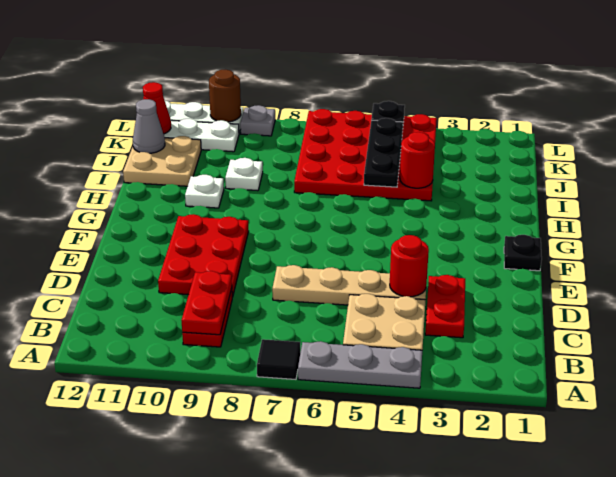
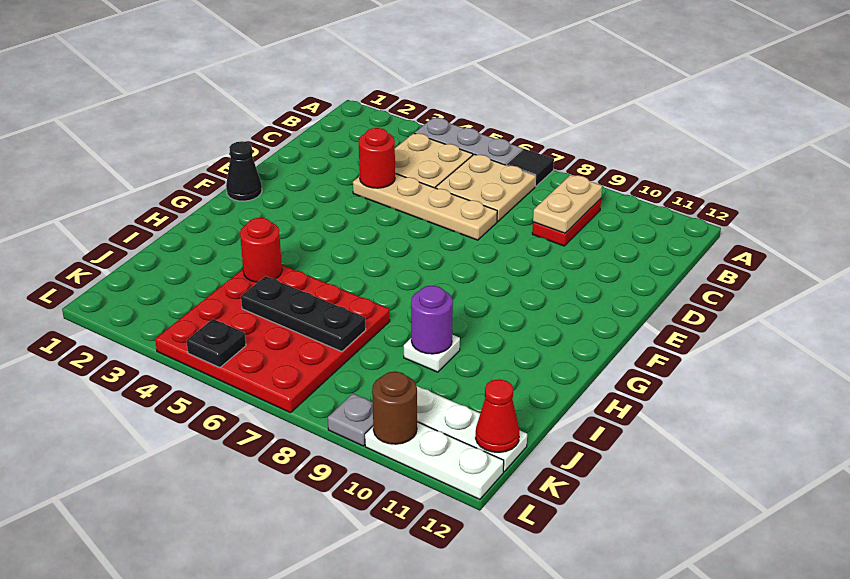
red 1x2 plate [181,271,232,335] -> tan 1x2 plate [533,175,602,233]
red 1x2 plate [425,275,465,338] -> none
red 2x3 plate [158,214,249,297] -> none
black 1x1 plate [504,235,542,271] -> black 1x1 cone [226,141,262,201]
white 1x1 plate [185,175,224,208] -> none
black 1x3 plate [364,118,403,187] -> black 1x3 plate turned to [241,276,366,352]
none -> purple 1x1 round brick [411,286,453,354]
tan 2x2 plate [123,136,201,186] -> tan 2x2 plate moved to [436,154,536,222]
grey 1x1 cone [133,99,165,153] -> none

